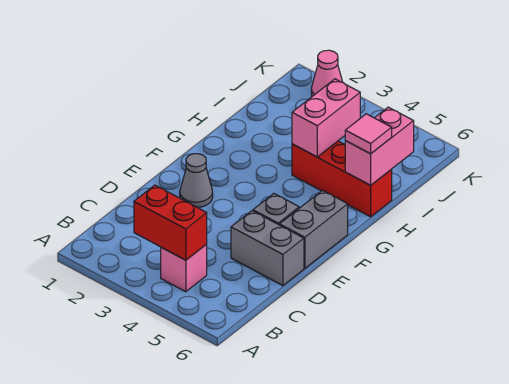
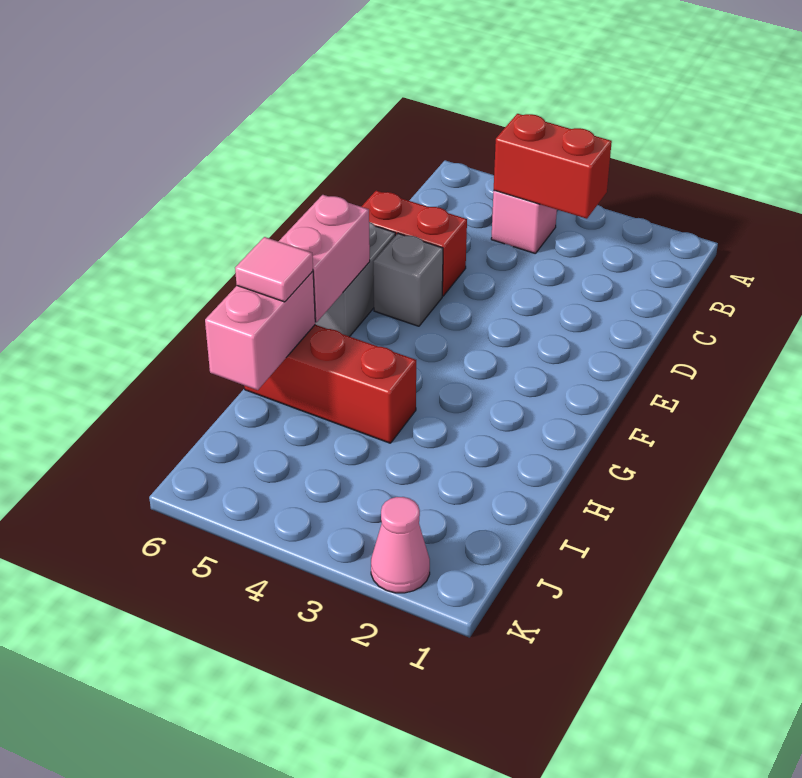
grey 1x2 brick [231,211,304,286] -> red 1x2 brick [361,191,467,296]
grey 1x1 cone [180,154,213,207] -> none
pink 1x2 brick [292,79,360,157] -> pink 1x2 brick moved to [279,195,370,322]

